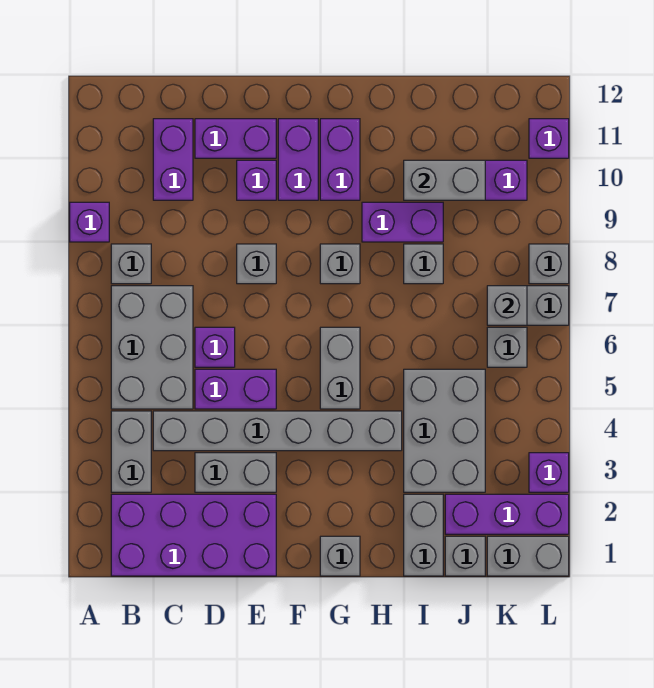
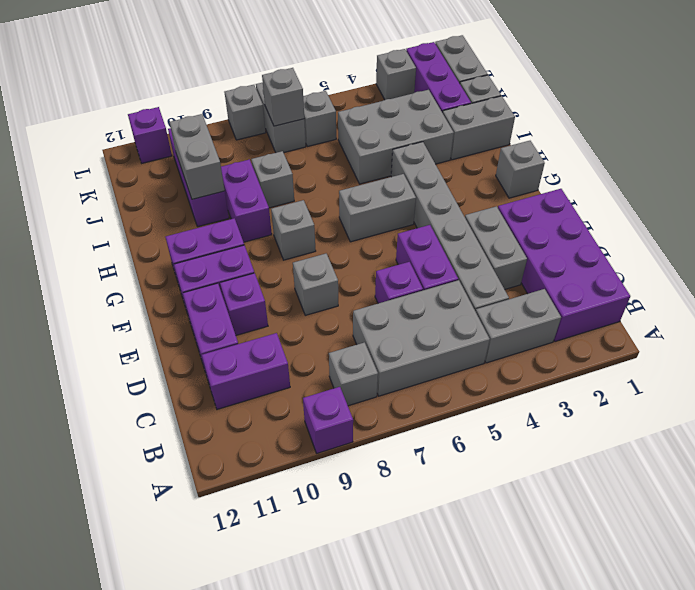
purple 1x1 brick [529,453,569,492] -> grey 1x1 brick [376,49,416,100]

